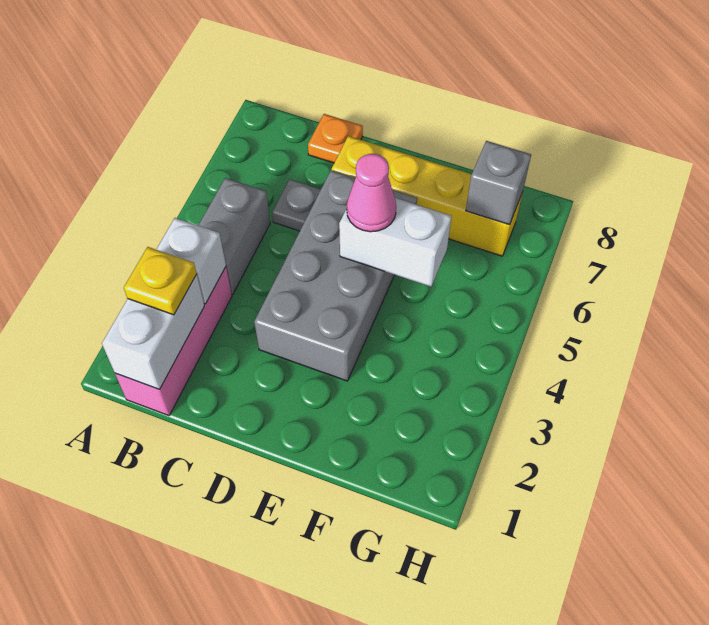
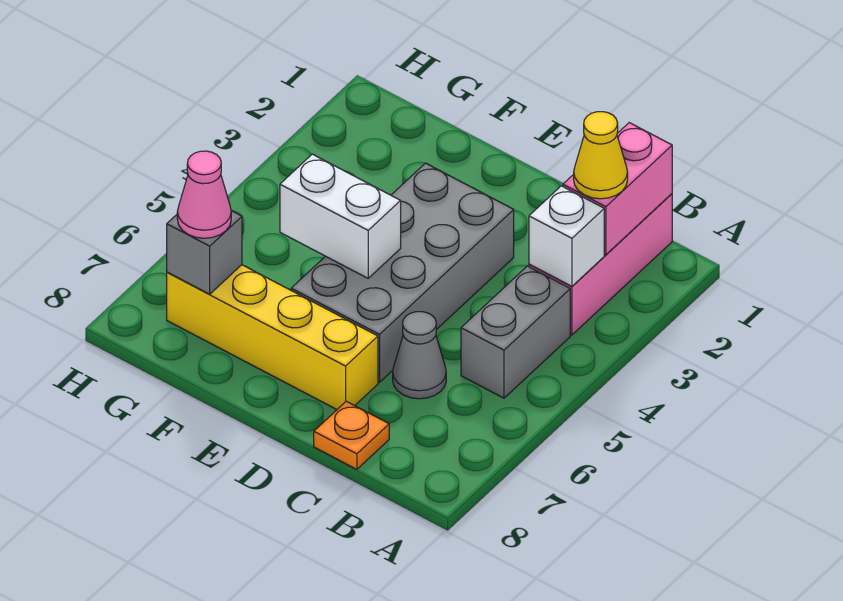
white 1x2 brick [102,274,204,389] -> pink 1x2 brick [563,123,672,255]
yellow 1x1 plate [124,247,197,315] -> yellow 1x1 cone [574,112,628,199]
grey 1x1 plate [272,179,321,231] -> grey 1x1 cone [393,312,446,399]
pink 1x1 cone [347,154,396,232] -> pink 1x1 cone moved to [177,151,231,238]

